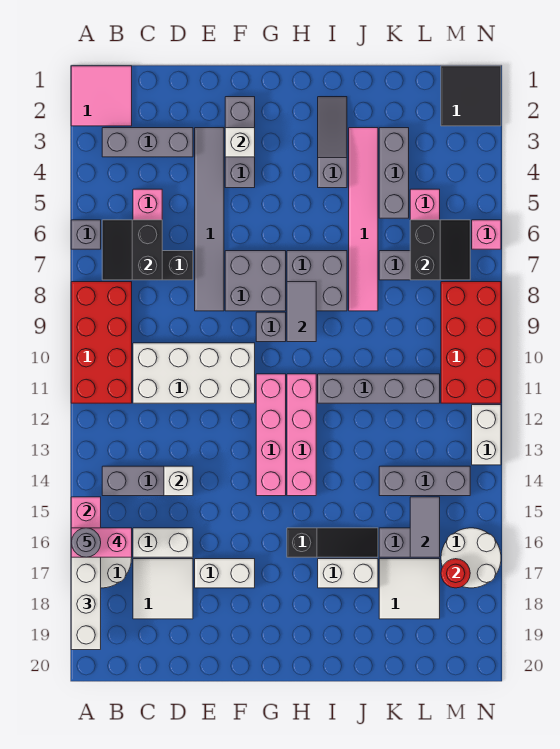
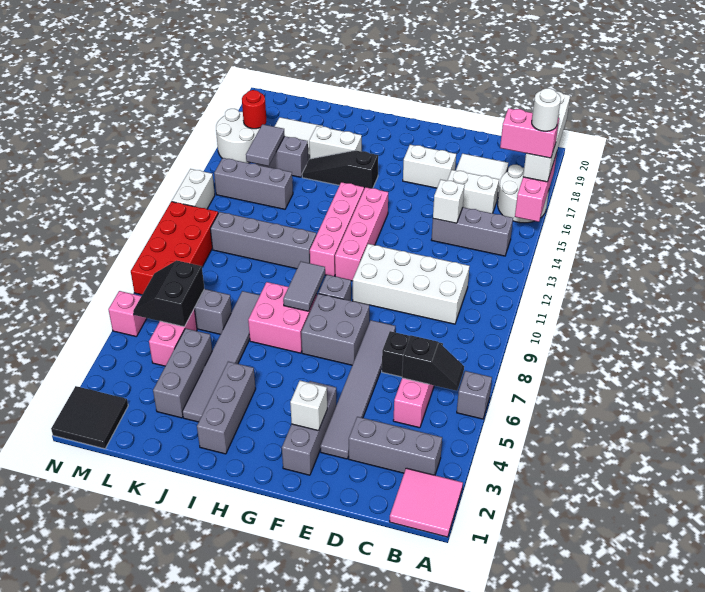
red 2x4 brick [71,282,132,403] -> none
grey 1x1 round brick [71,528,101,557] -> white 1x1 round brick [532,88,561,131]
black 2x2 slope [102,220,162,280] -> black 1x2 slope [402,335,464,391]
grey 2x2 brick [287,251,347,311] -> pink 2x2 brick [248,282,317,353]
grey 1x3 slope [318,97,347,188] -> grey 1x3 brick [197,362,256,454]
pink 1x6 tile [349,128,378,311] -> grey 1x6 tile [182,291,260,422]

